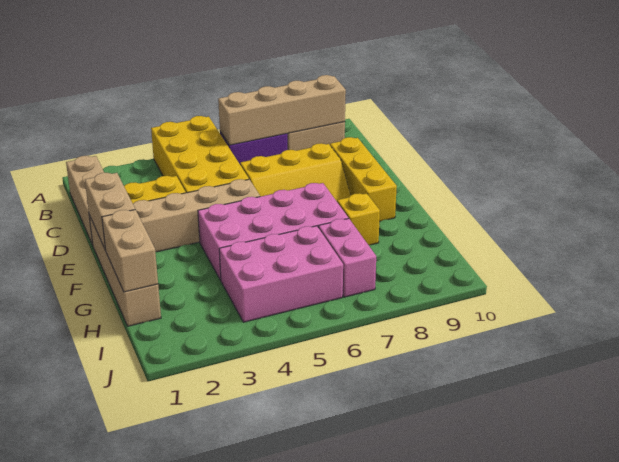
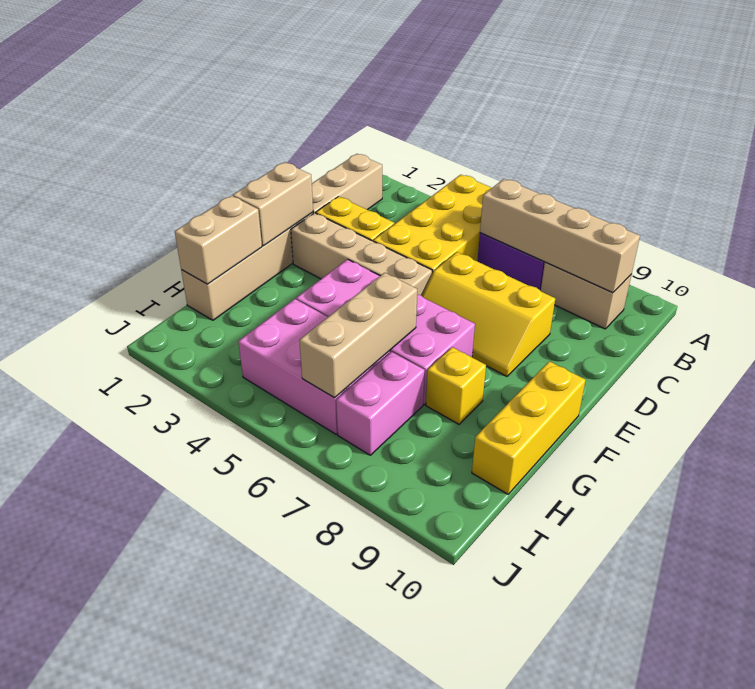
yellow 1x3 brick [330,137,397,222] -> yellow 1x3 brick moved to [472,361,586,494]
none -> tan 1x3 brick [300,273,417,398]

